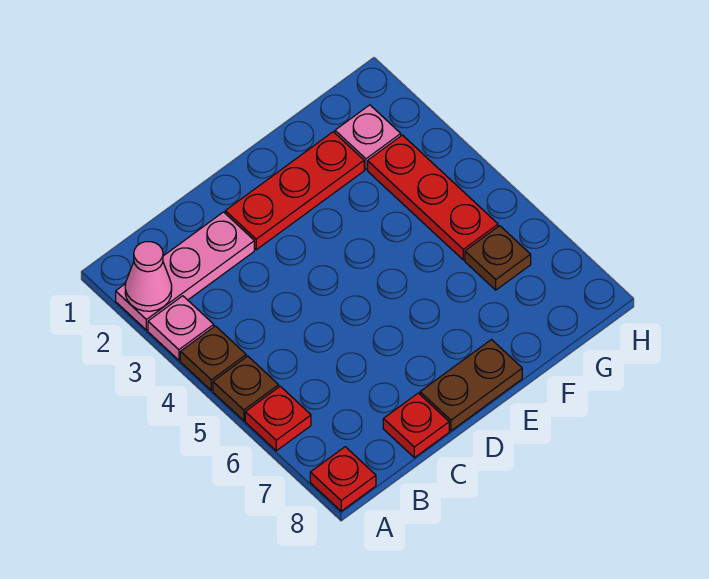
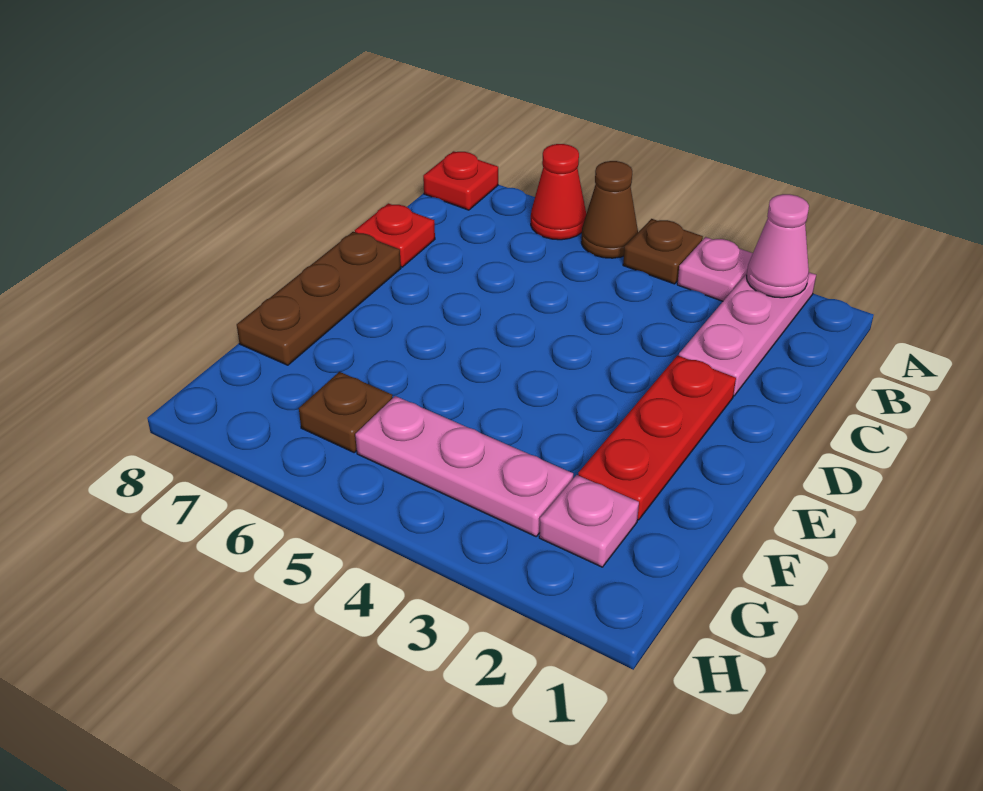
brown 1x1 plate [213,356,279,421] -> brown 1x1 cone [581,161,638,258]
red 1x1 plate [245,386,311,451] -> red 1x1 cone [531,144,586,240]
brown 1x2 plate [420,340,522,431] -> brown 1x3 plate [237,232,401,365]
red 1x3 plate [368,135,498,260] -> pink 1x3 plate [355,396,573,536]

